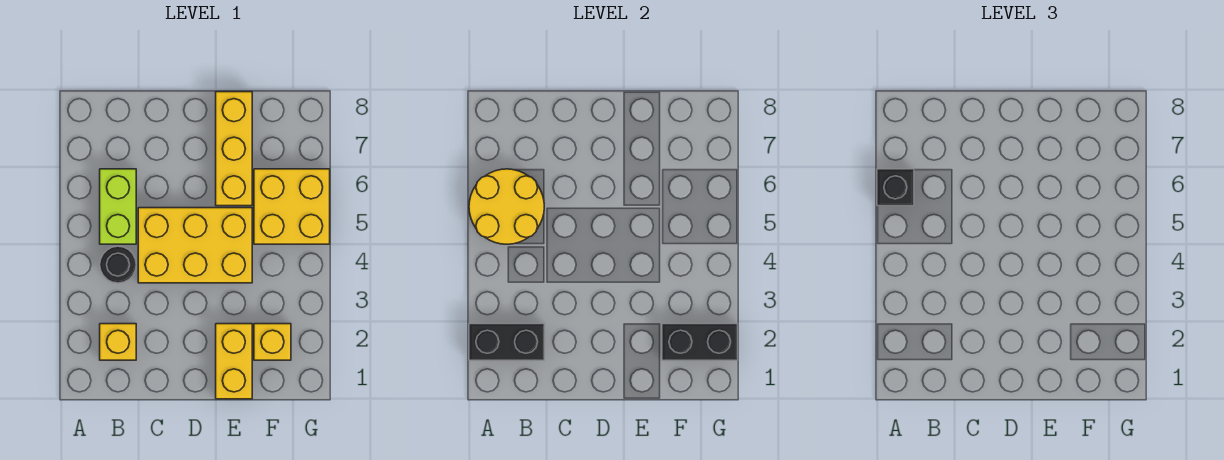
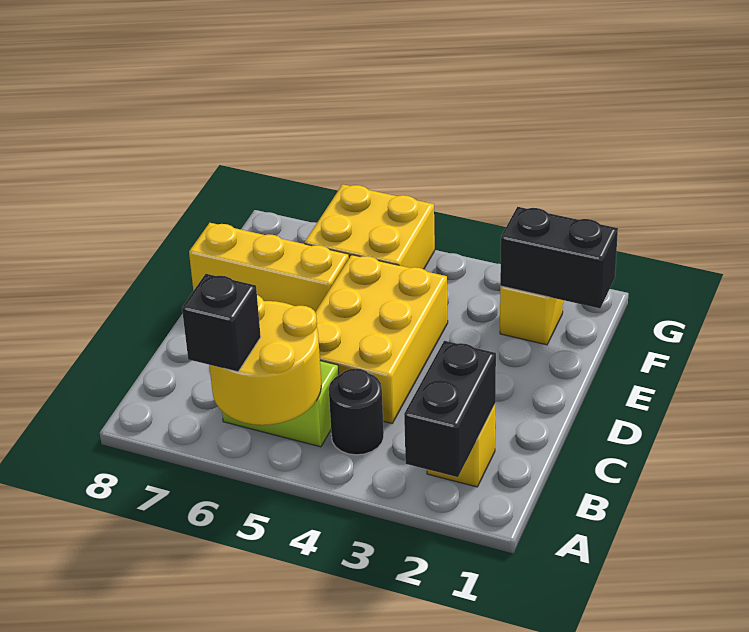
yellow 1x2 brick [216,324,252,399] -> none
black 1x2 brick [662,324,738,360] -> black 1x2 brick turned to [500,207,618,308]

